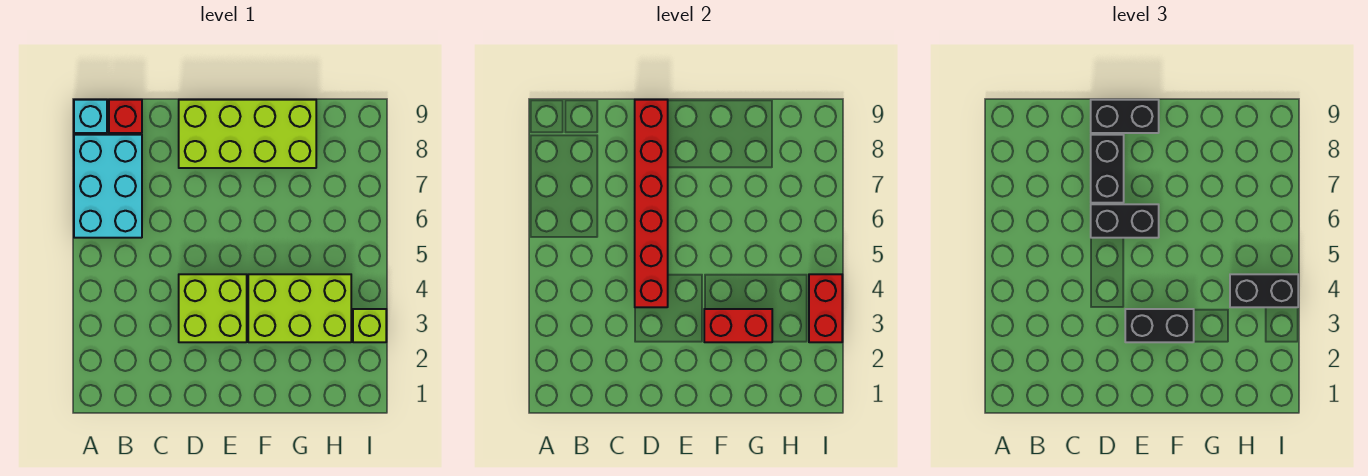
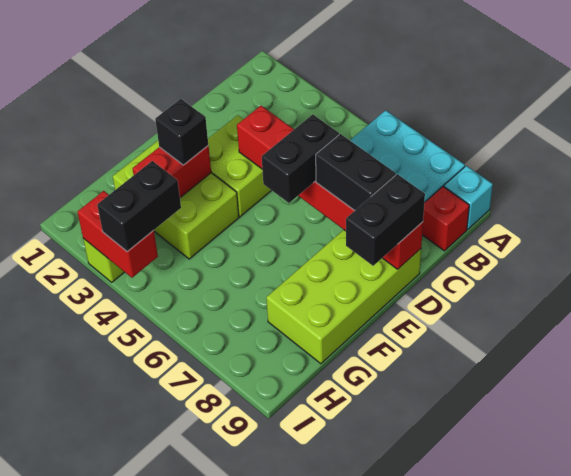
black 1x2 brick [1125,309,1194,342] -> black 1x1 brick [155,99,208,165]
lime 2x3 brick [248,274,351,342] -> lime 2x3 brick turned to [113,141,239,259]

